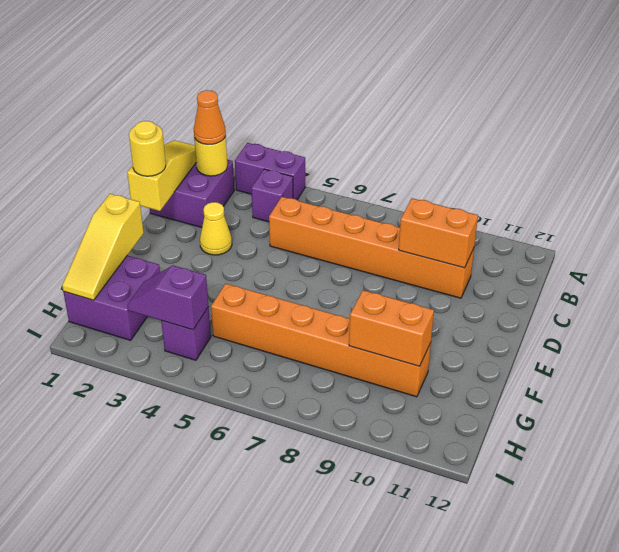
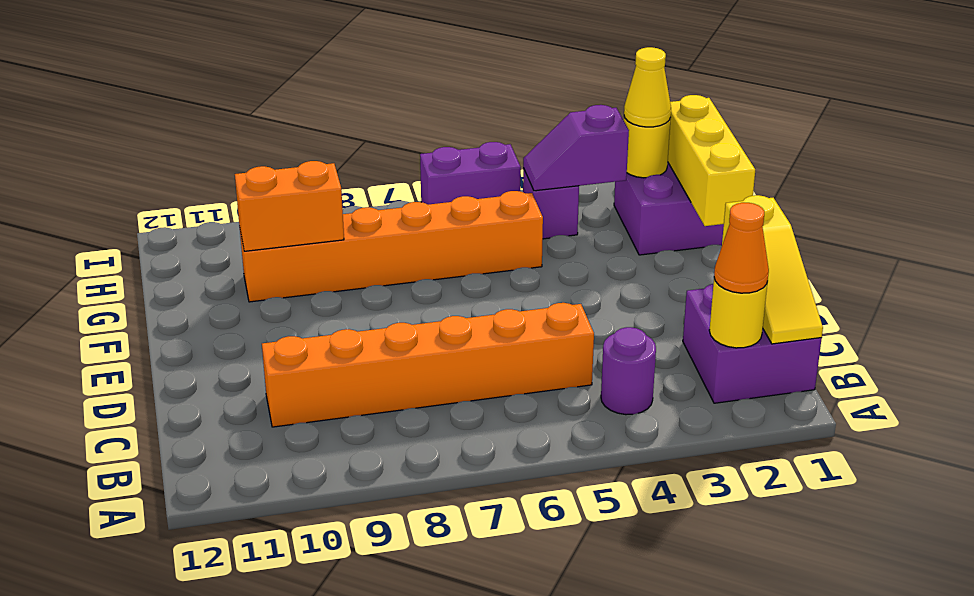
purple 1x2 brick [235,143,305,200] -> purple 1x2 brick moved to [420,142,521,205]
purple 1x1 brick [252,169,293,222] -> purple 1x1 round brick [601,327,656,415]
orange 1x2 brick [399,198,478,268] -> none
yellow 1x1 round brick [129,121,166,176] -> yellow 1x1 round brick moved to [624,117,671,178]
yellow 1x1 cone [200,202,232,255] -> yellow 1x1 cone moved to [624,47,671,127]
yellow 1x3 slope [62,194,144,300] -> yellow 1x3 brick [668,95,755,226]
purple 1x2 slope [127,265,209,330] -> purple 1x2 slope turned to [523,105,629,191]

